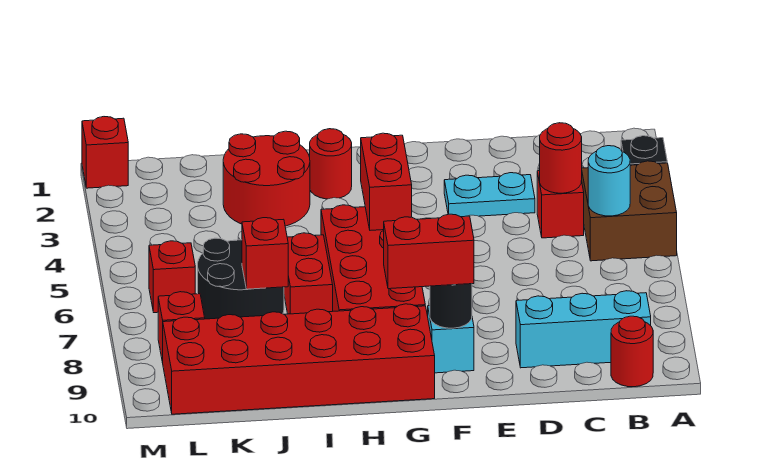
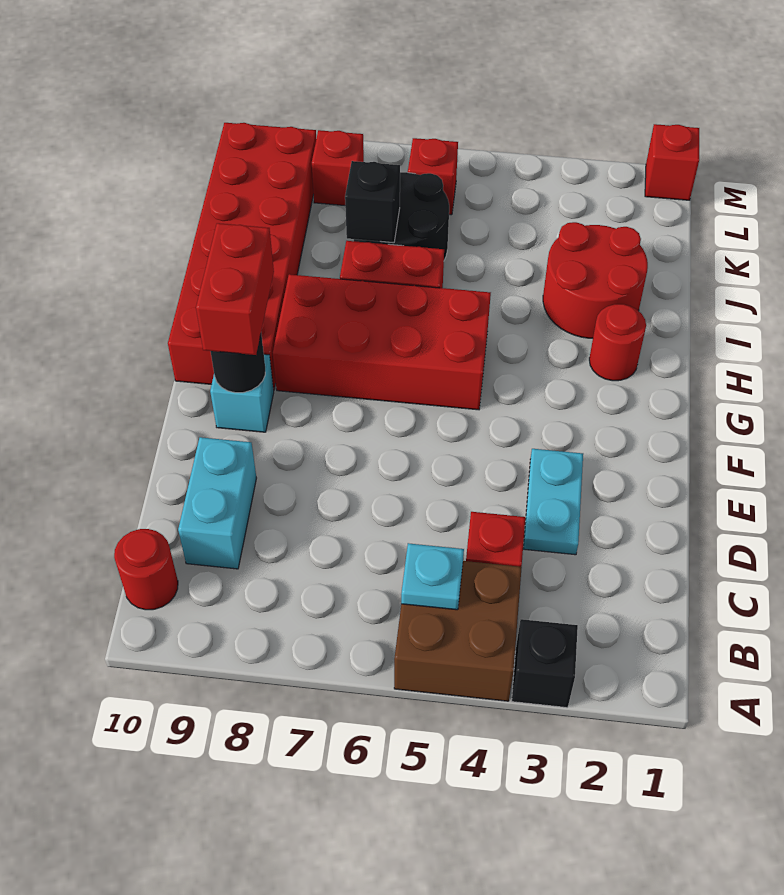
cyan 1x1 round brick [588,146,630,216] -> cyan 1x1 plate [401,543,464,610]
cyan 1x3 brick [516,291,651,368] -> cyan 1x2 brick [178,437,256,569]
red 1x1 round brick [540,123,582,193] -> none
red 1x2 brick [361,133,412,230] -> none
red 1x1 brick [242,218,288,289] -> black 1x1 brick [345,161,400,243]

